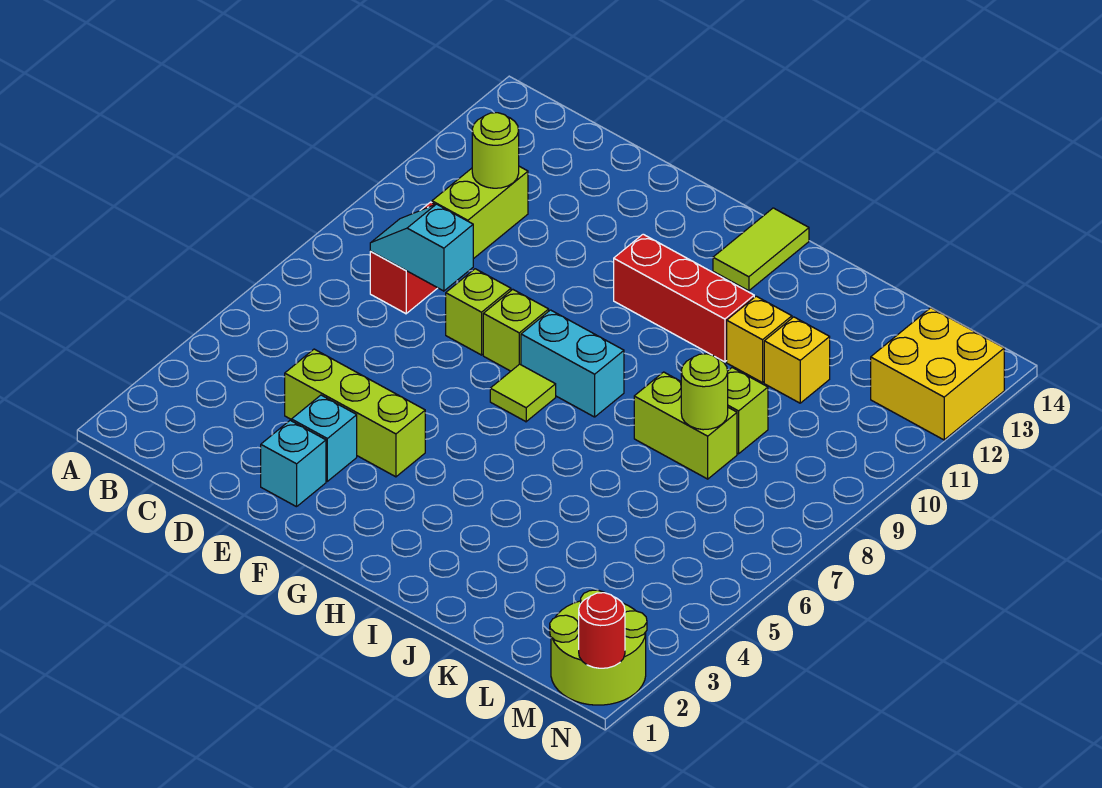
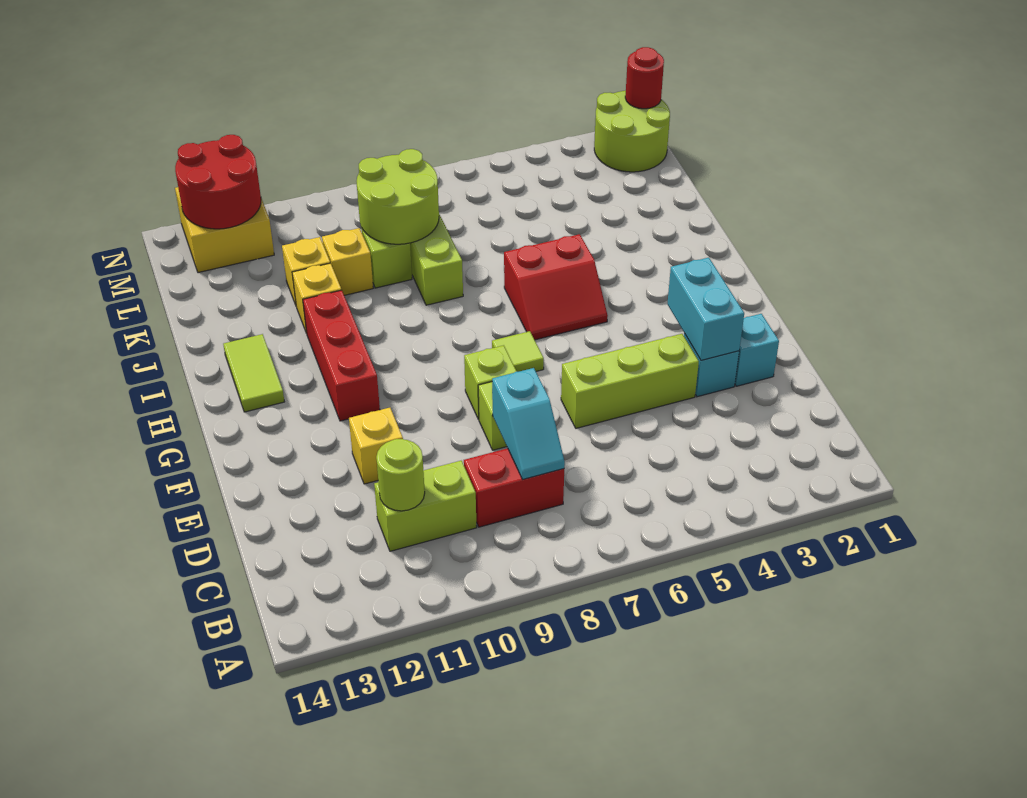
lime 1x3 brick [285,349,425,477] -> lime 1x3 brick turned to [561,334,699,428]
none -> yellow 1x1 brick [349,408,403,484]
cyan 1x2 brick [521,310,624,417] -> cyan 1x2 brick moved to [667,258,744,360]
none -> red 2x2 slope [504,234,608,340]
lime 1x2 tile [713,208,809,291] -> lime 1x2 tile turned to [223,334,284,412]
lime 1x1 round brick [681,354,728,430] -> lime 2x2 round brick [356,149,439,244]
none -> yellow 1x1 brick [322,228,373,295]
none -> red 2x2 round brick [175,135,261,229]

